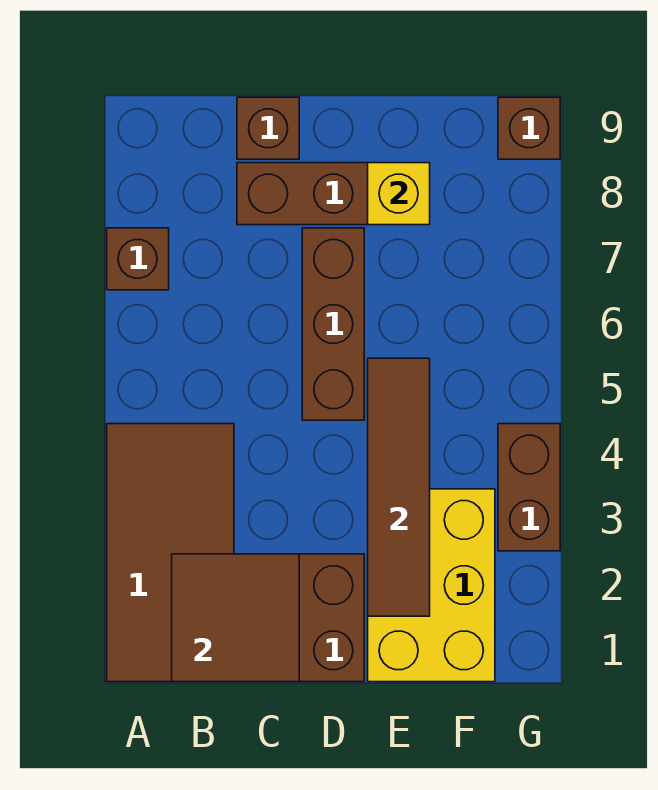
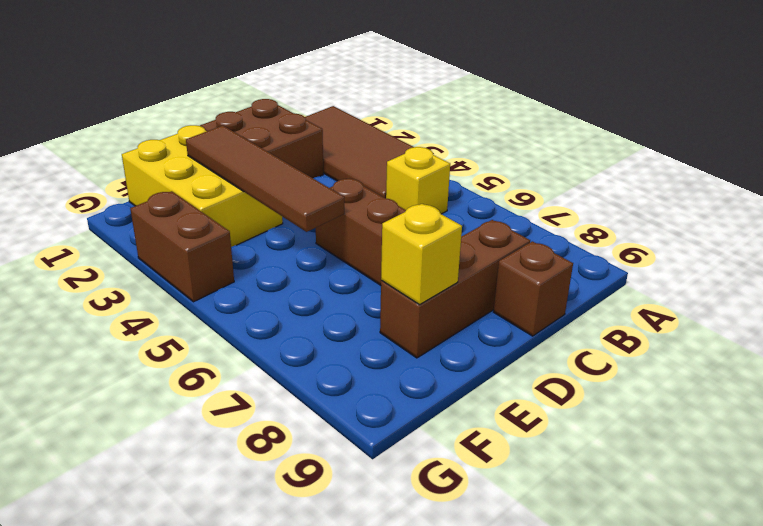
brown 1x1 brick [107,228,169,290] -> none
brown 2x2 tile [172,554,299,682] -> none
none -> yellow 1x1 brick [386,147,450,214]
brown 1x1 brick [498,97,560,159] -> none

